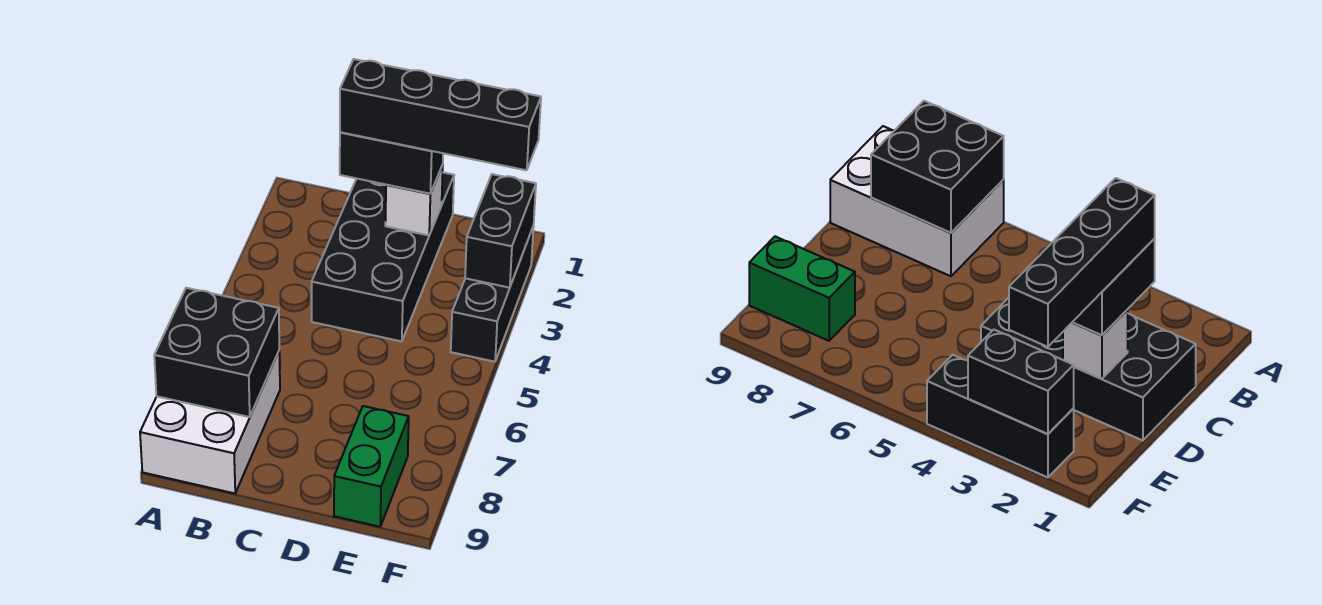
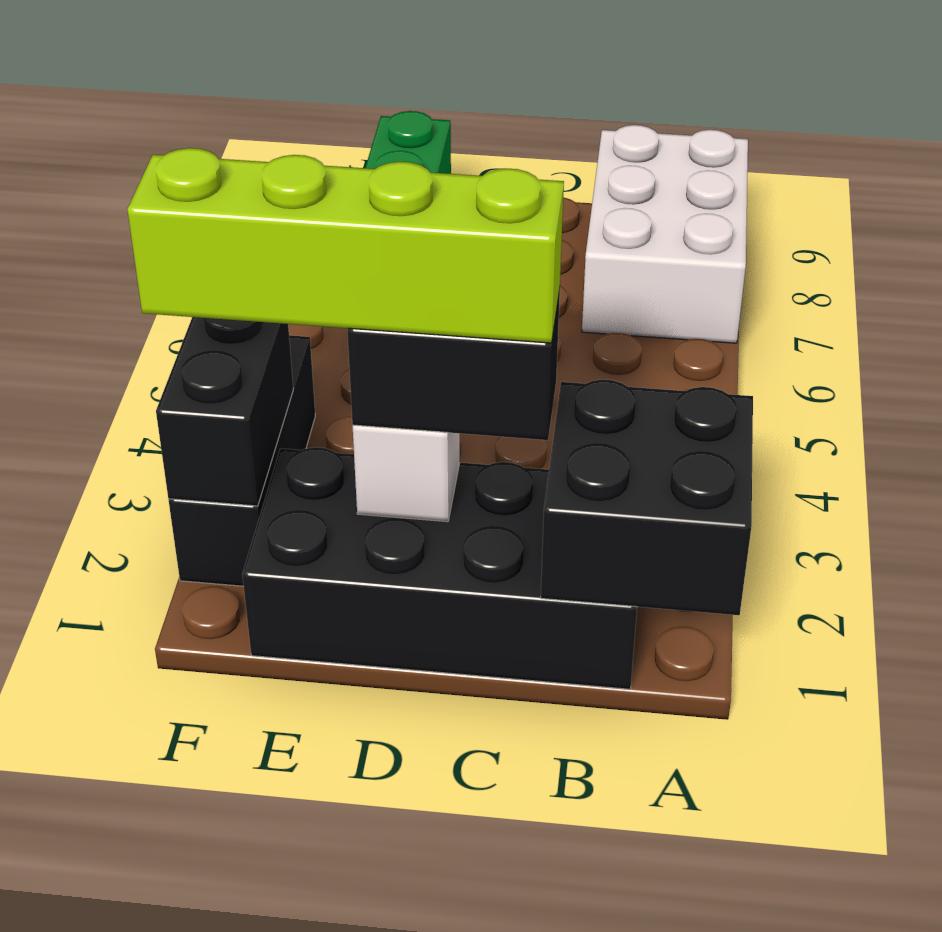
black 2x2 brick [154,288,279,417] -> black 2x2 brick moved to [541,380,753,615]
black 2x4 brick [312,173,454,341] -> black 2x4 brick turned to [242,447,637,689]
black 1x4 brick [340,59,541,170] -> lime 1x4 brick [127,148,564,343]

